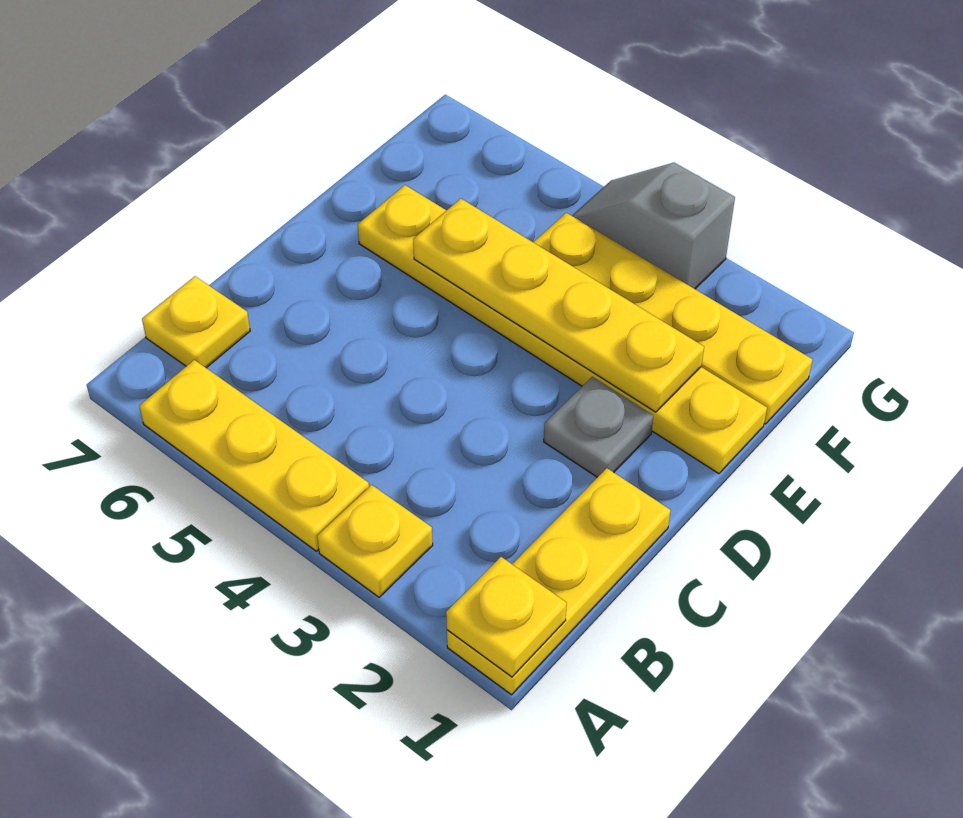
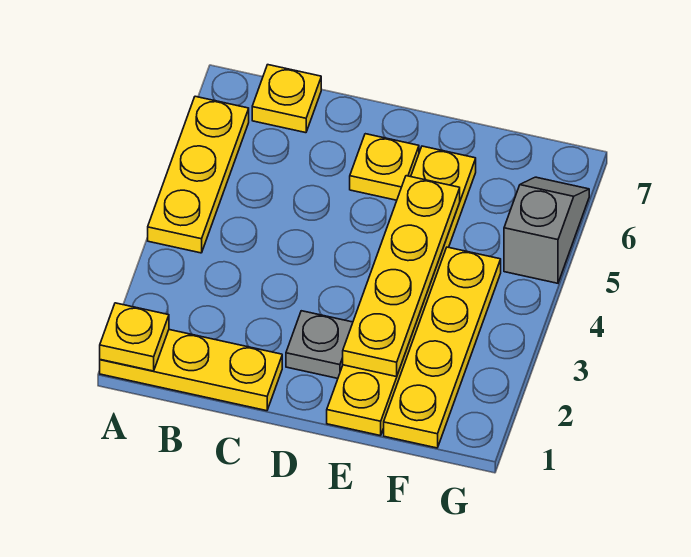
yellow 1x1 plate [317,485,433,597] -> yellow 1x1 plate moved to [350,134,419,200]
grey 1x2 slope [572,163,735,289] -> grey 1x2 slope moved to [504,177,589,283]

